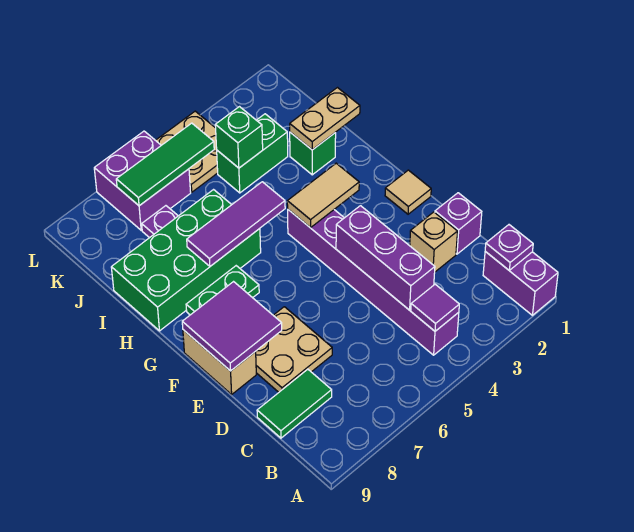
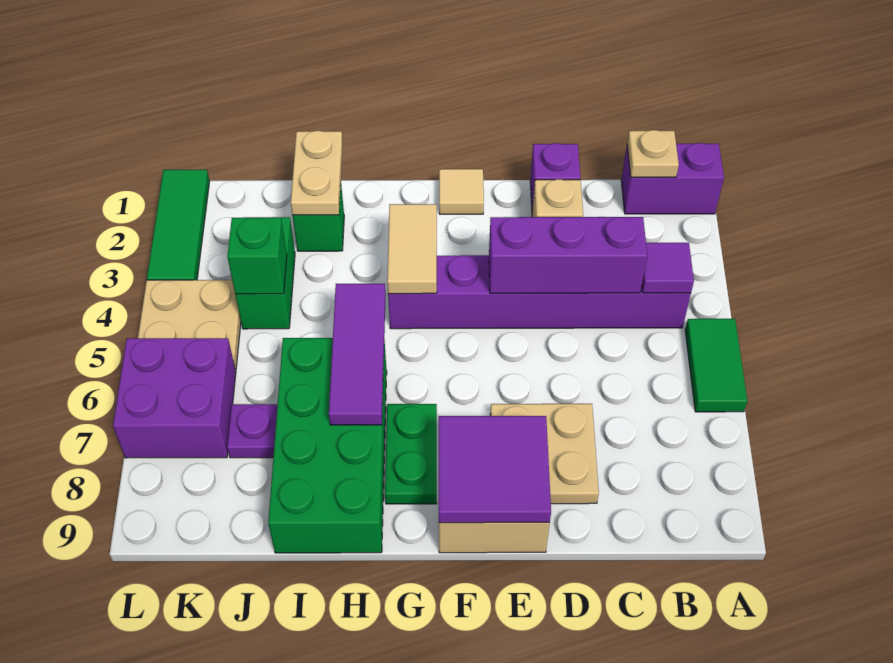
purple 1x1 plate [485,225,533,270] -> tan 1x1 plate [627,130,679,177]
green 1x2 tile [257,369,332,438] -> green 1x2 tile moved to [685,319,747,412]
green 1x3 tile [116,123,214,206] -> green 1x3 tile moved to [147,170,209,280]

